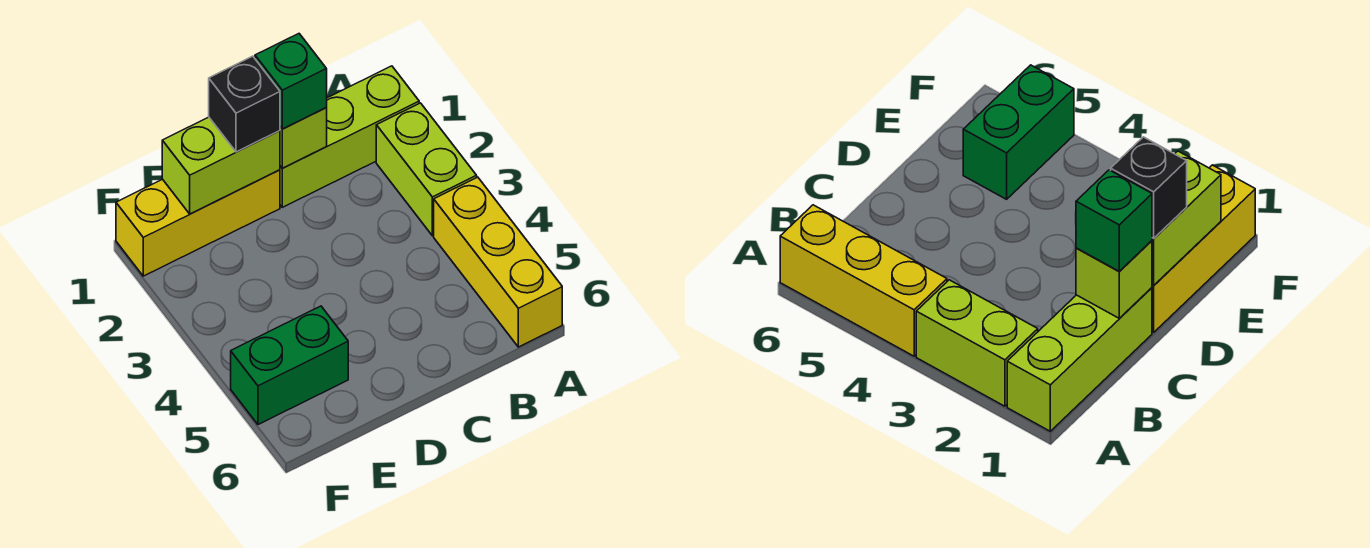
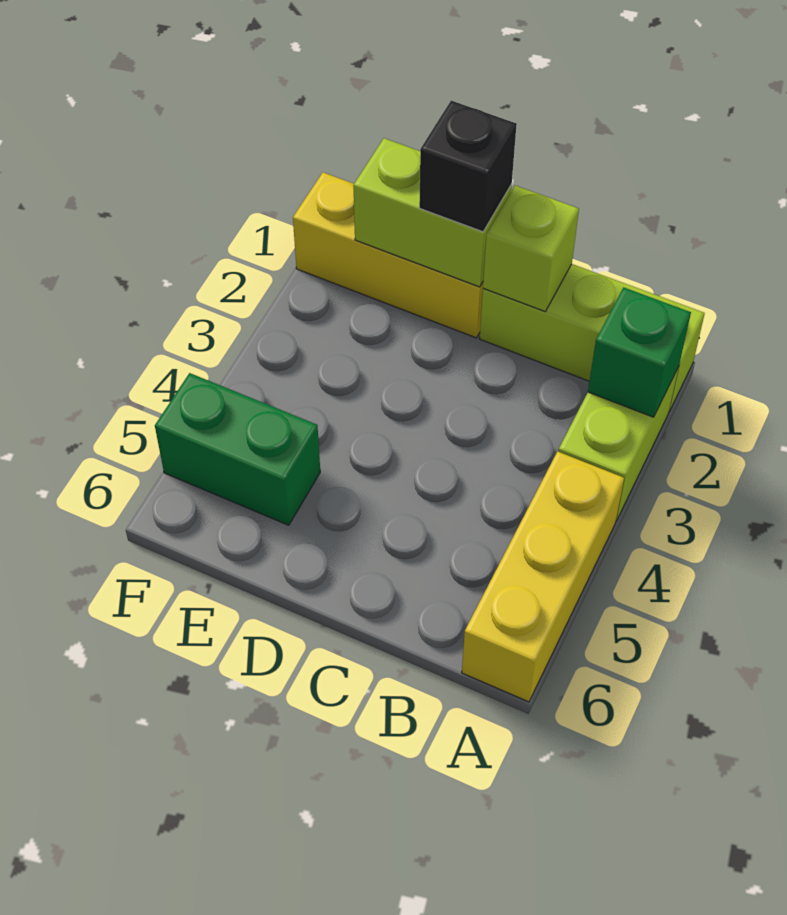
green 1x1 brick [255,34,327,129] -> green 1x1 brick moved to [588,287,691,417]

